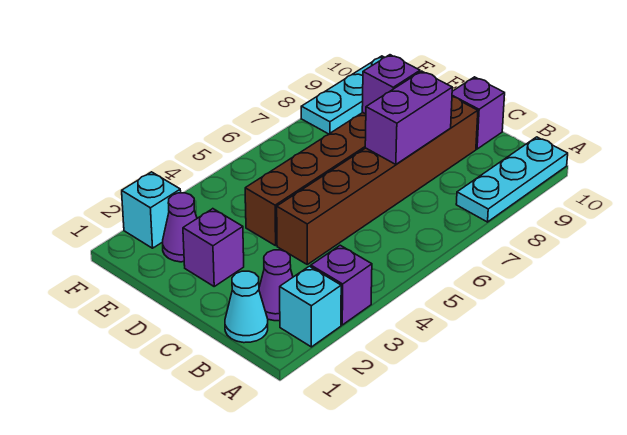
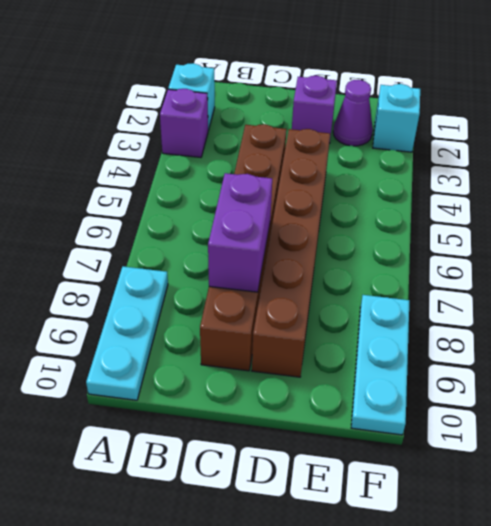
cyan 1x1 cone [225,271,268,343] -> none
purple 1x1 cone [259,250,293,321] -> none
purple 1x1 brick [452,77,505,149] -> none
purple 1x1 brick [362,55,420,114] -> none

